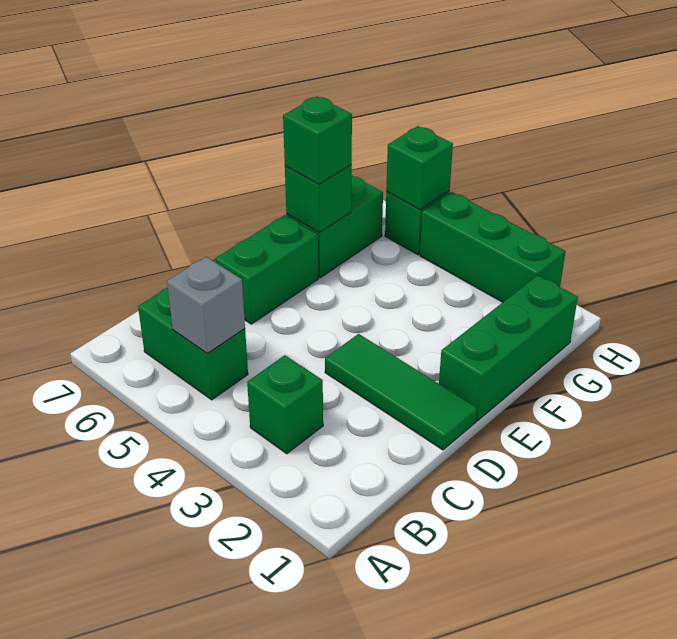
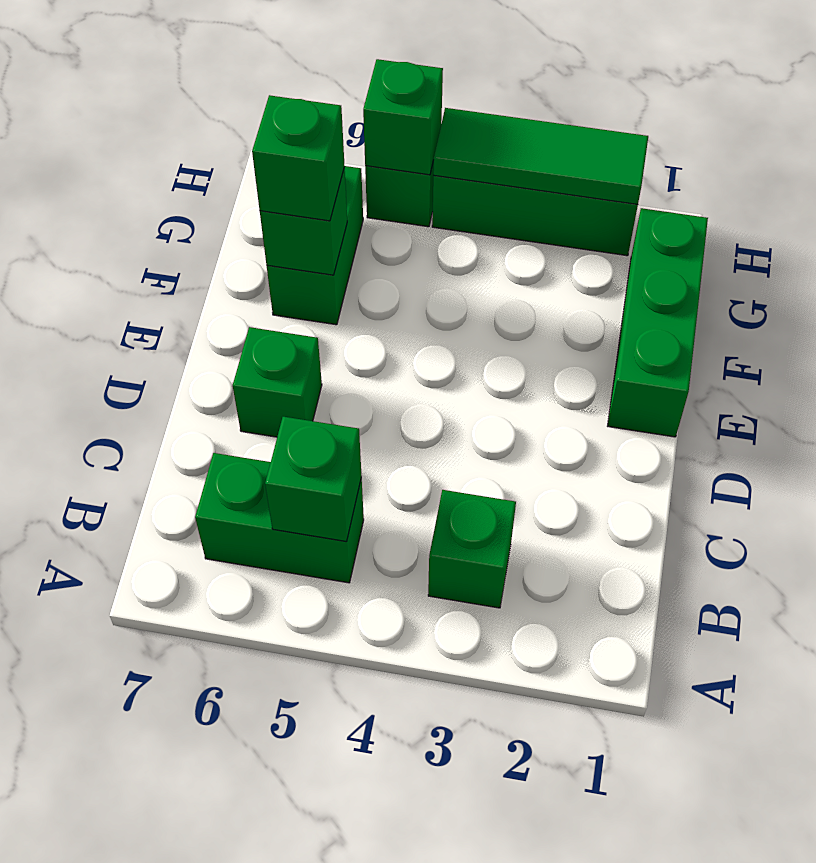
grey 1x1 brick [167,257,245,353] -> green 1x1 brick [265,417,362,542]
green 1x3 tile [325,334,477,450] -> green 1x3 tile moved to [433,108,648,204]
green 1x2 brick [215,215,318,324] -> green 1x1 brick [233,327,322,437]

